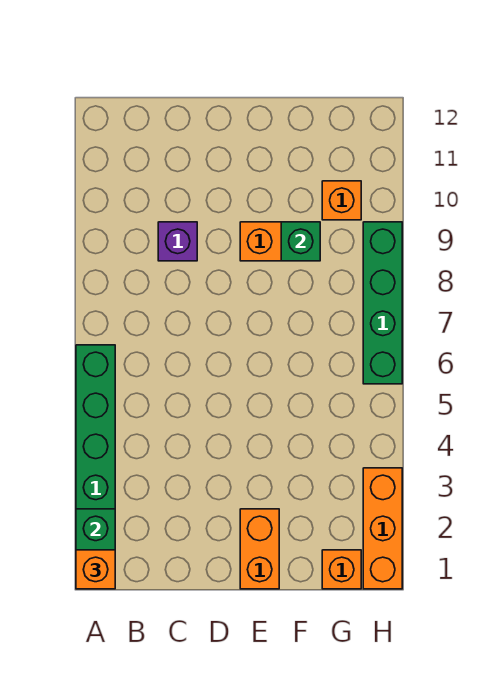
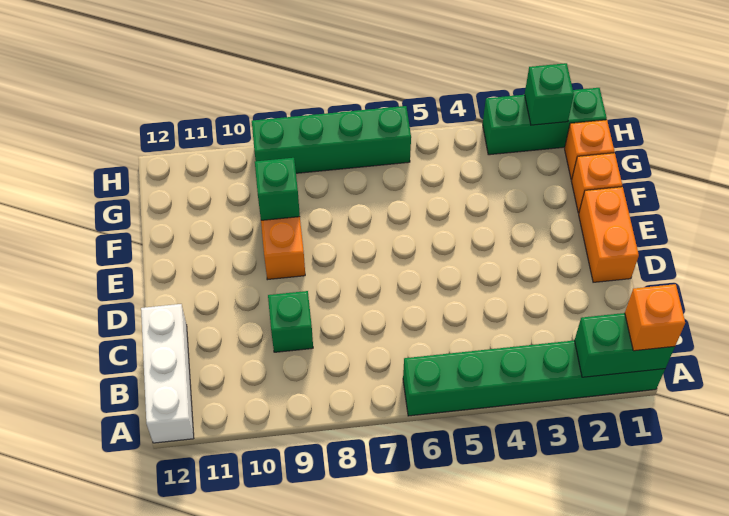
none -> white 1x3 brick [141,304,194,443]
purple 1x1 brick [158,222,197,261] -> green 1x1 brick [268,291,313,352]
orange 1x2 brick [240,509,279,589] -> orange 1x2 brick turned to [579,187,639,282]
orange 1x1 brick [322,181,361,220] -> orange 1x1 brick moved to [572,153,622,213]
orange 1x3 brick [363,468,402,589] -> green 1x3 brick [483,88,607,155]
none -> green 1x1 brick [525,63,574,125]

